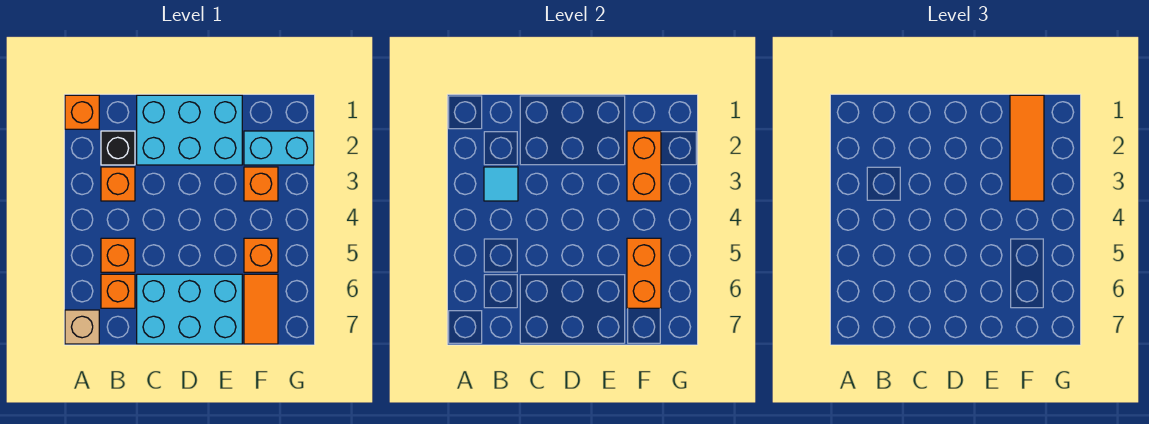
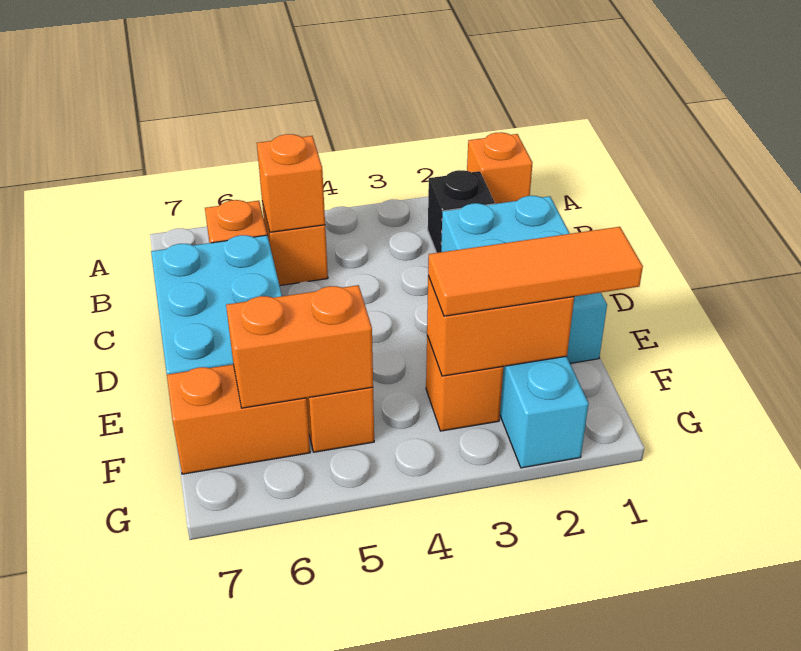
tan 1x1 brick [65,310,99,344] -> none
orange 1x1 brick [101,167,135,201] -> orange 1x1 brick moved to [257,134,325,232]
cyan 1x1 tile [484,167,518,201] -> none
orange 1x2 tile [244,274,278,344] -> orange 1x2 brick [167,364,310,474]

